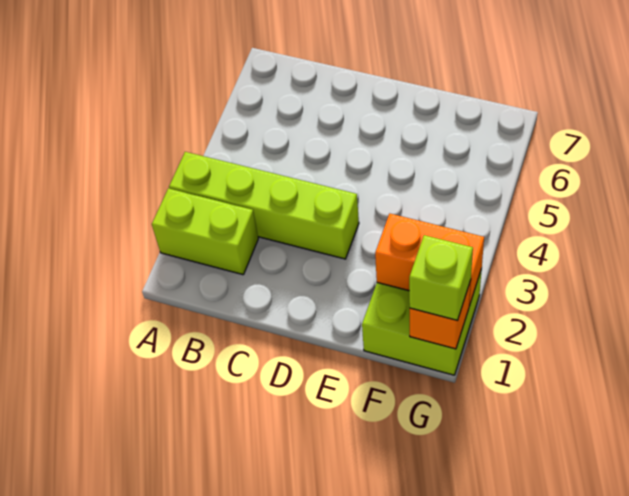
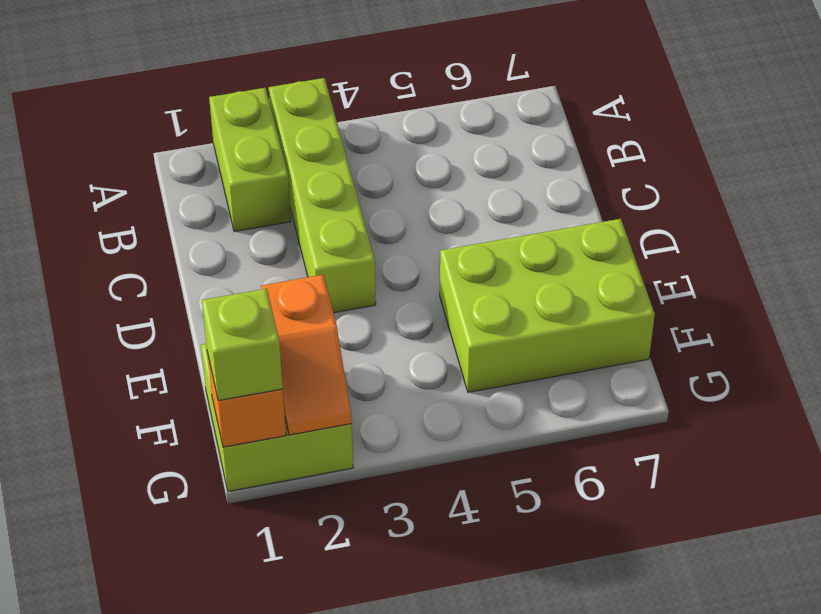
none -> lime 2x3 brick [440,219,655,392]
orange 1x2 brick [375,214,484,306] -> orange 1x2 slope [261,275,352,435]

